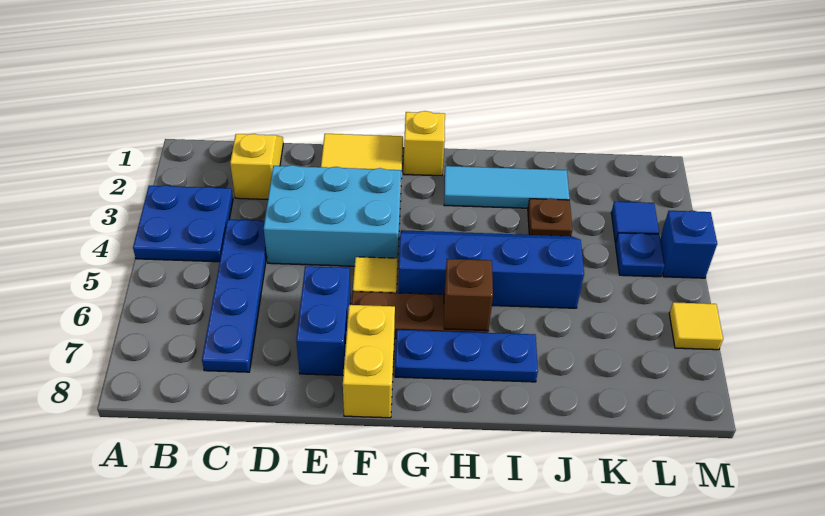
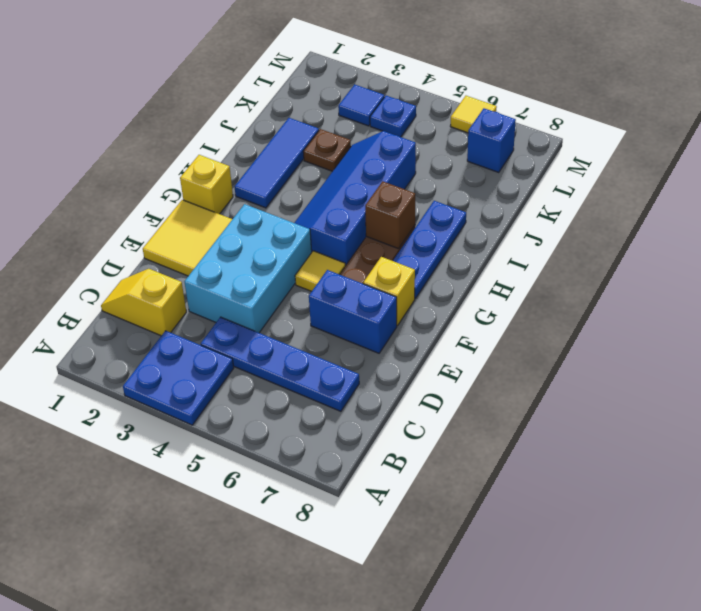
yellow 1x2 brick [343,305,395,418] -> yellow 1x1 brick [363,257,415,326]
cyan 1x3 tile [444,166,570,208] -> blue 1x3 tile [235,118,319,208]
blue 1x1 brick [660,211,717,278] -> blue 1x1 brick moved to [467,108,516,173]

